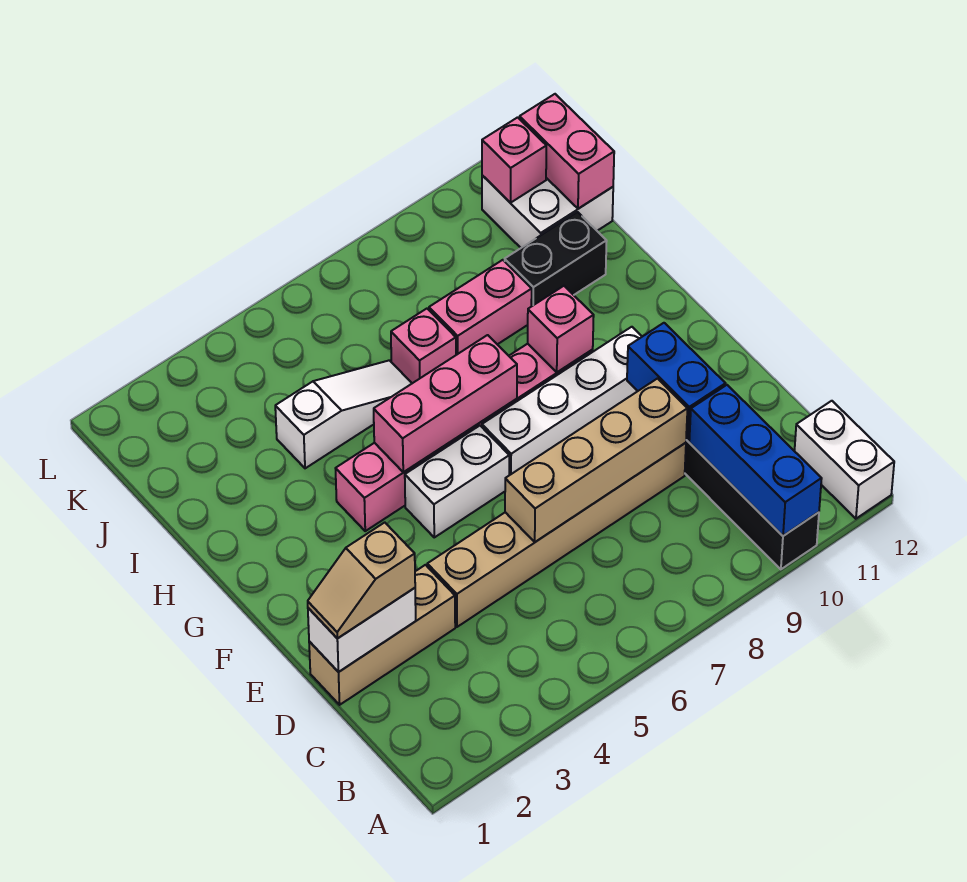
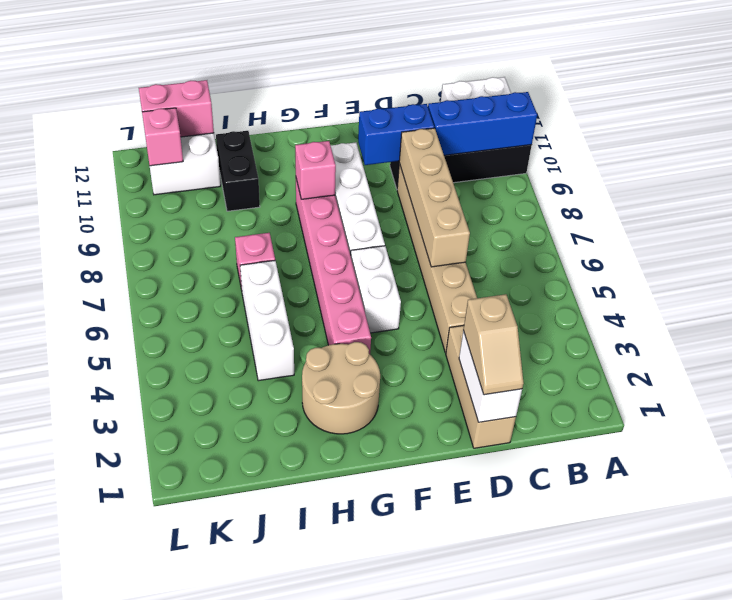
none -> tan 2x2 round brick [302,342,380,434]
pink 1x3 brick [374,335,517,472] -> none
white 1x3 slope [275,360,412,468] -> white 1x3 brick [240,260,294,381]
pink 1x2 brick [429,260,532,355] -> none

